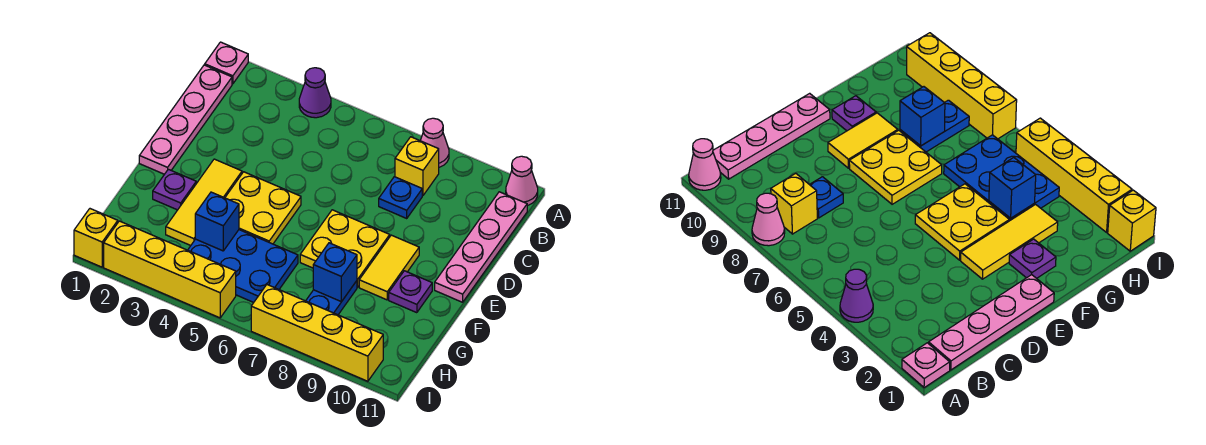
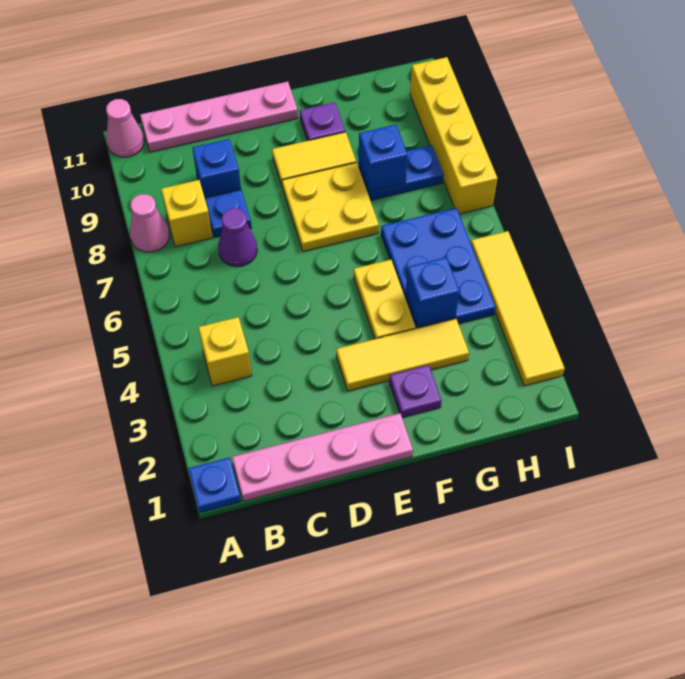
pink 1x1 plate [205,42,248,84] -> blue 1x1 plate [188,457,241,513]
purple 1x1 cone [299,68,331,118] -> purple 1x1 cone moved to [218,208,257,267]
none -> blue 1x1 brick [192,139,241,198]
yellow 2x2 plate [225,172,301,244] -> yellow 1x2 plate [354,260,415,339]
yellow 1x1 brick [74,209,118,267] -> yellow 1x1 brick moved to [198,317,252,386]
yellow 1x4 brick [104,221,236,318] -> yellow 1x4 tile [471,231,565,386]

